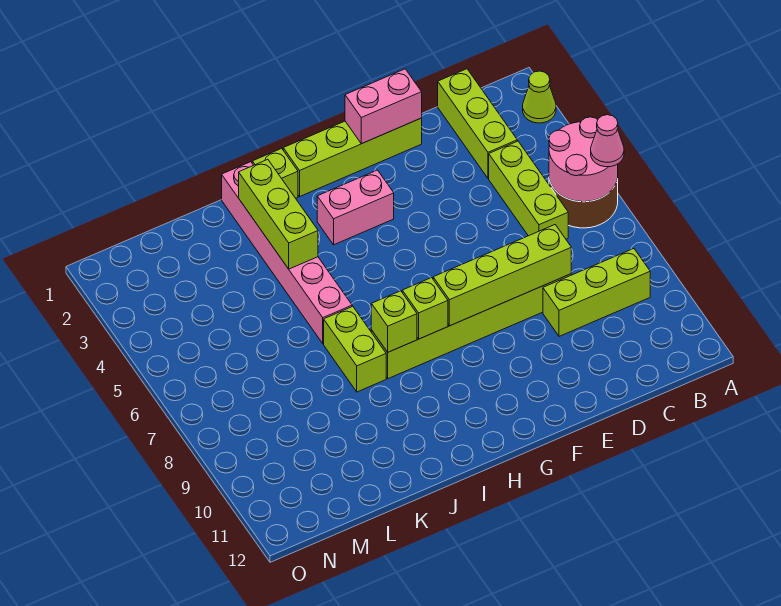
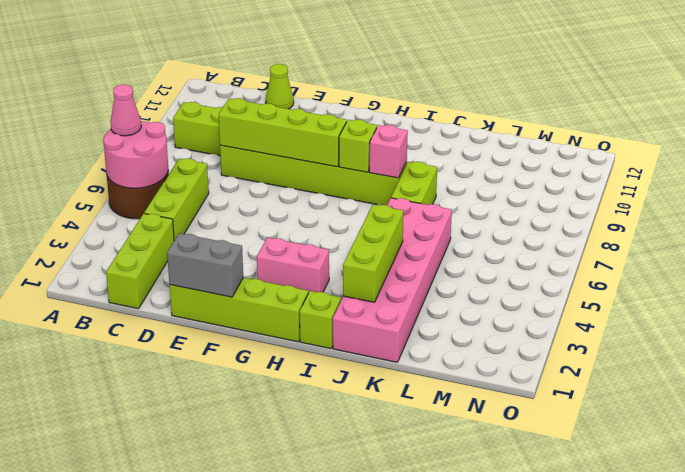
lime 1x1 cone [523,71,556,123] -> lime 1x1 cone moved to [266,64,294,109]
pink 1x2 brick [345,69,422,144] -> grey 1x2 brick [167,233,243,297]
lime 1x1 brick [371,291,417,352] -> pink 1x1 brick [369,125,408,178]
pink 1x6 brick [222,162,352,344] -> pink 2x6 brick [333,198,452,362]

